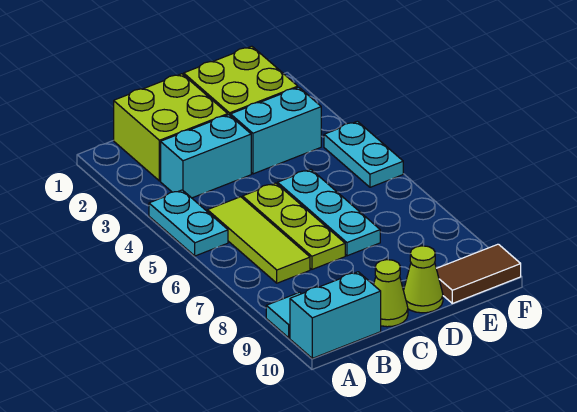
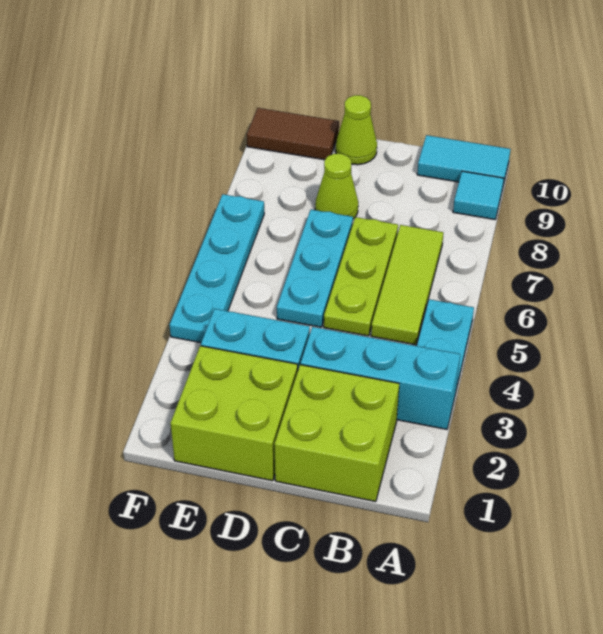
cyan 1x2 brick [290,272,381,358] -> cyan 1x2 tile [417,135,511,185]
cyan 1x2 brick [161,115,251,198] -> cyan 1x3 brick [301,327,460,429]
lime 1x1 cone [374,260,408,327] -> lime 1x1 cone moved to [315,154,358,219]
cyan 1x2 plate [324,121,403,187] -> cyan 1x4 plate [170,194,264,343]

